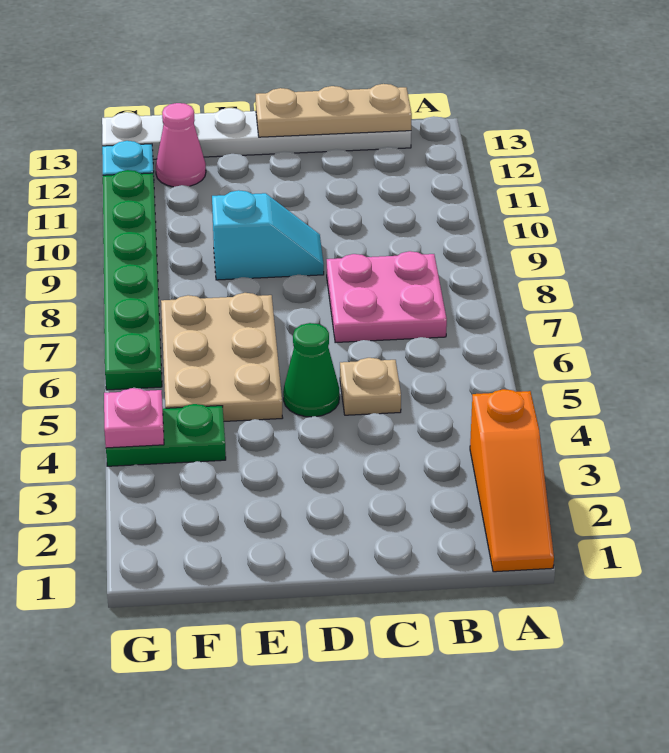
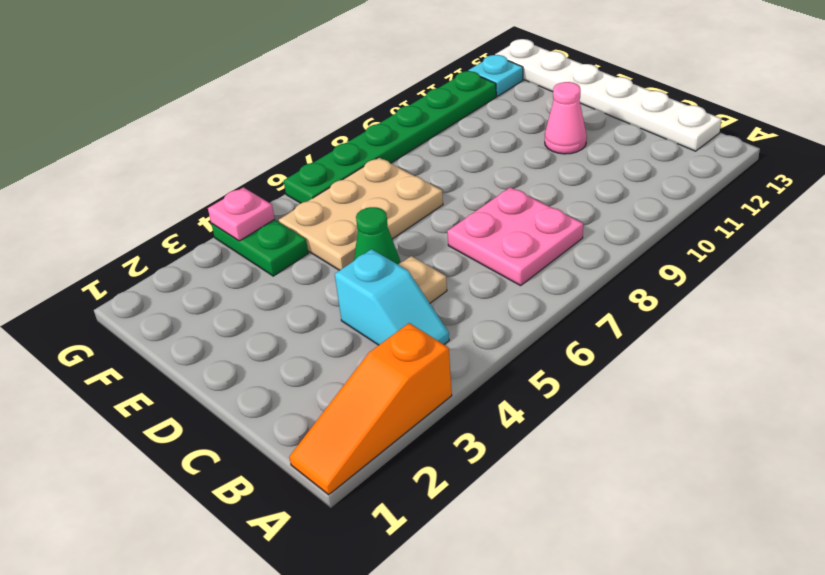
tan 1x3 plate [256,84,412,137] -> none
cyan 1x2 slope [212,190,324,280] -> cyan 1x2 slope moved to [335,249,449,345]
pink 1x1 cone [156,103,206,187] -> pink 1x1 cone moved to [545,82,587,154]

